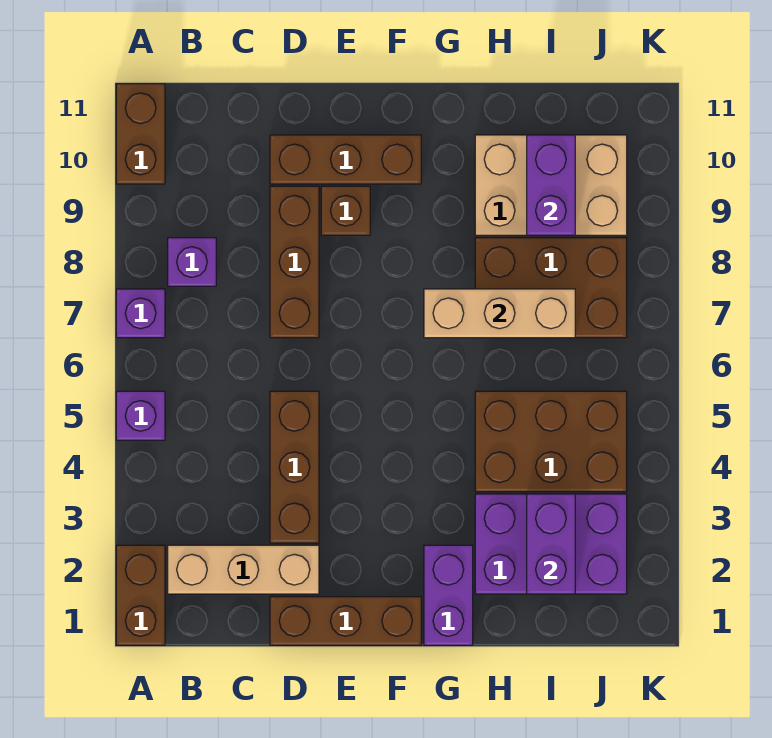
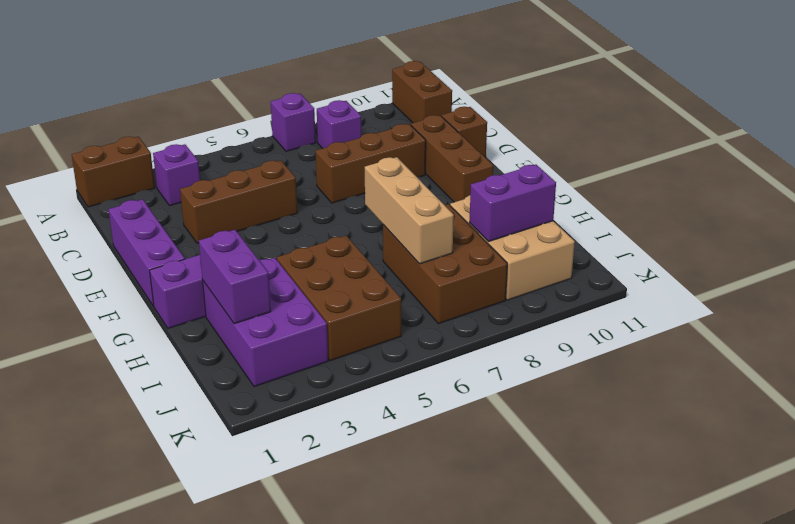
purple 1x1 brick [116,391,165,440] -> purple 1x1 brick moved to [153,144,200,206]
brown 1x2 brick [116,84,165,184] -> brown 1x2 brick turned to [392,61,452,123]
tan 1x3 brick [168,545,319,594] -> none
brown 1x3 brick [270,597,421,645] -> purple 1x3 brick [109,199,185,306]
brown 1x1 brick [321,186,370,235] -> brown 1x1 brick moved to [442,107,487,157]
purple 1x2 brick [527,494,575,594] -> purple 1x2 brick turned to [199,230,271,324]

